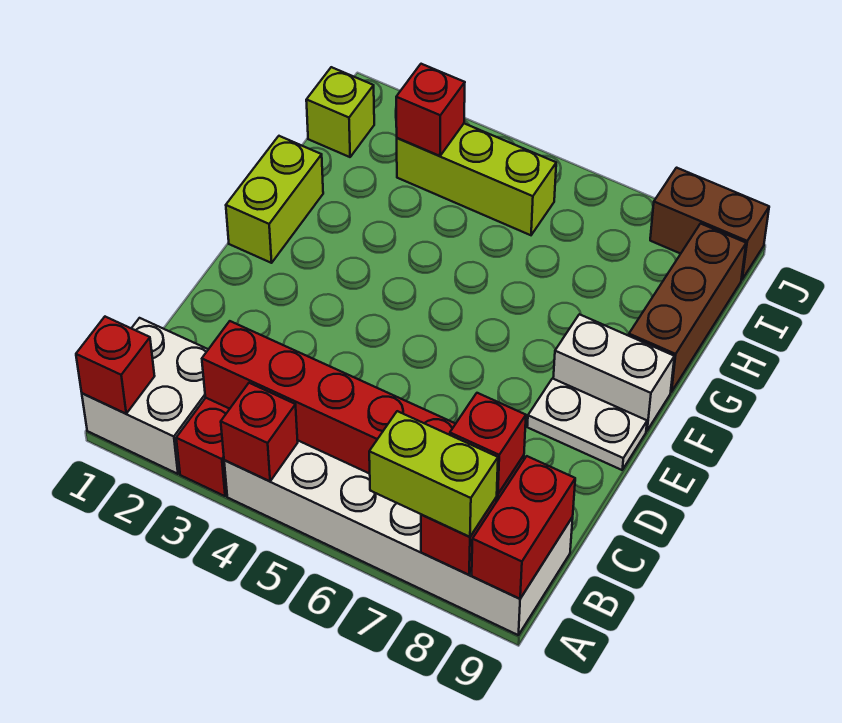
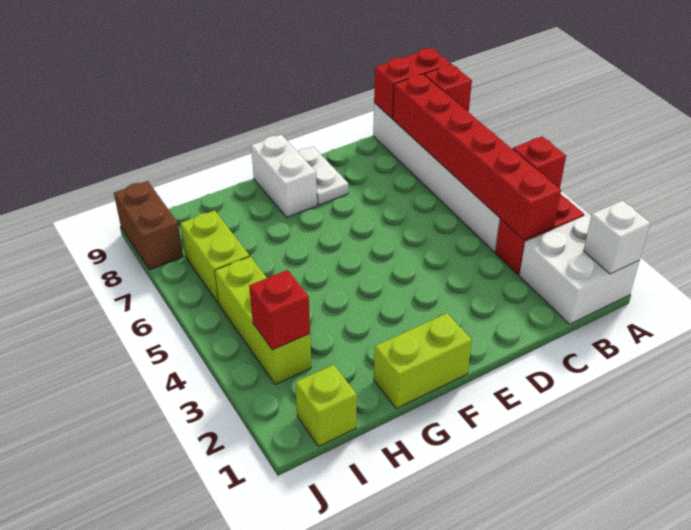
red 1x1 brick [76,317,154,414] -> white 1x1 brick [583,201,650,274]
lime 1x2 brick [369,411,498,537] -> lime 1x2 brick moved to [181,210,250,304]
red 1x1 brick [450,393,526,494] -> none
brown 1x3 brick [629,224,746,392] -> none

